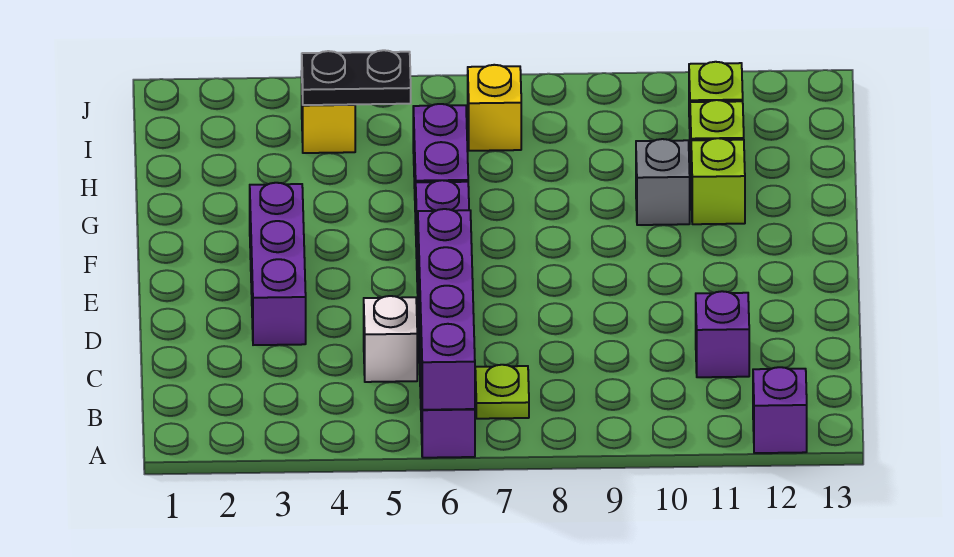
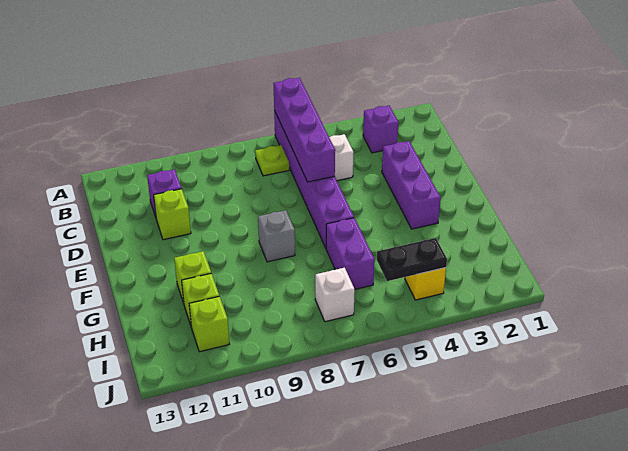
purple 1x1 brick [753,367,807,453] -> purple 1x1 brick moved to [363,106,399,153]
none -> lime 1x1 brick [154,189,191,240]
grey 1x1 brick [636,139,690,225] -> grey 1x1 brick moved to [258,210,295,262]
yellow 1x1 brick [468,65,521,151] -> white 1x1 brick [315,268,355,322]

